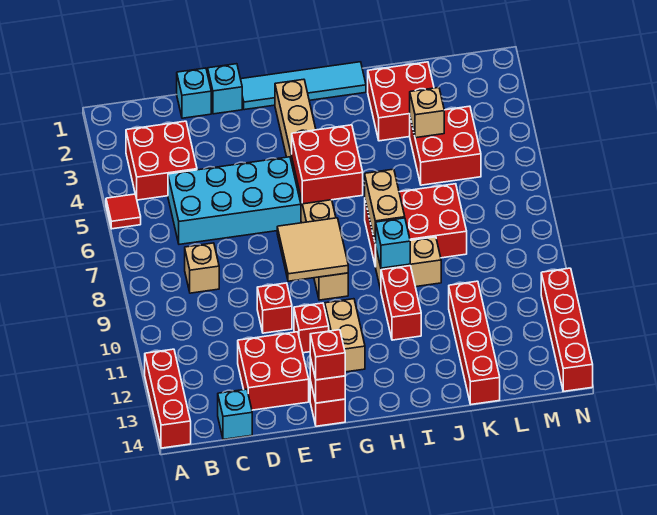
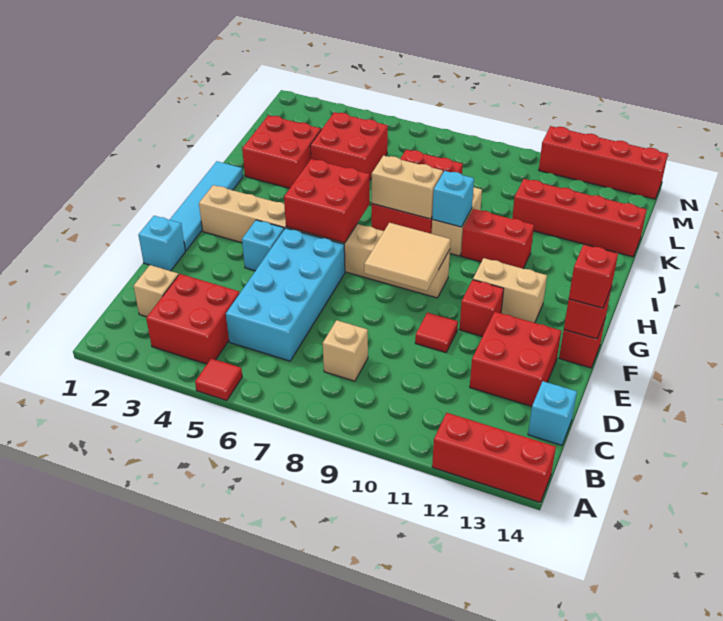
cyan 1x1 brick [177,68,211,118] -> cyan 1x1 brick moved to [242,220,284,271]
red 1x1 brick [257,283,292,333] -> red 1x1 tile [415,312,458,352]
tan 1x1 brick [410,87,444,138] -> tan 1x1 brick moved to [134,265,178,317]

